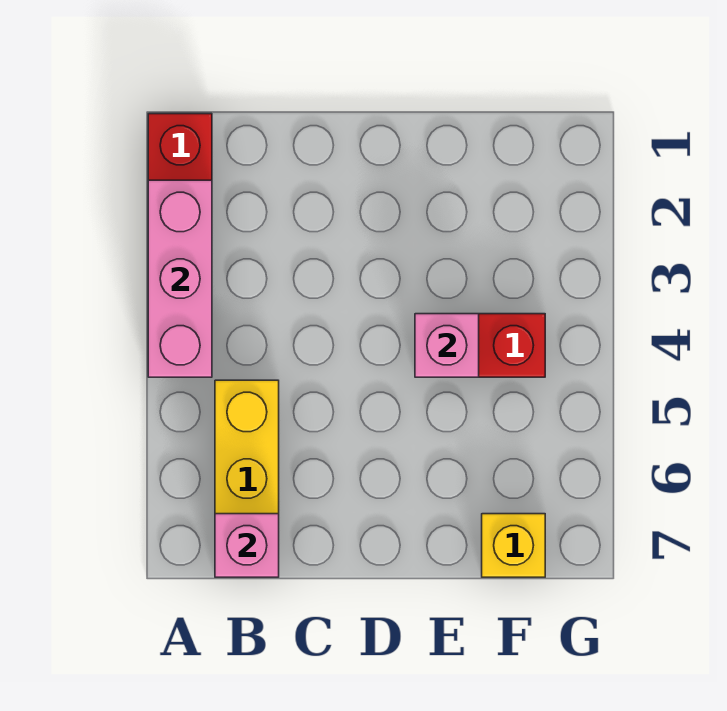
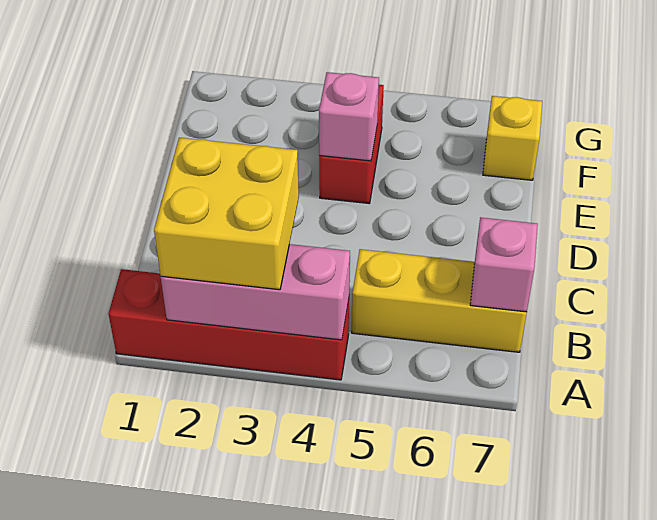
none -> yellow 2x2 brick [154,138,299,290]

